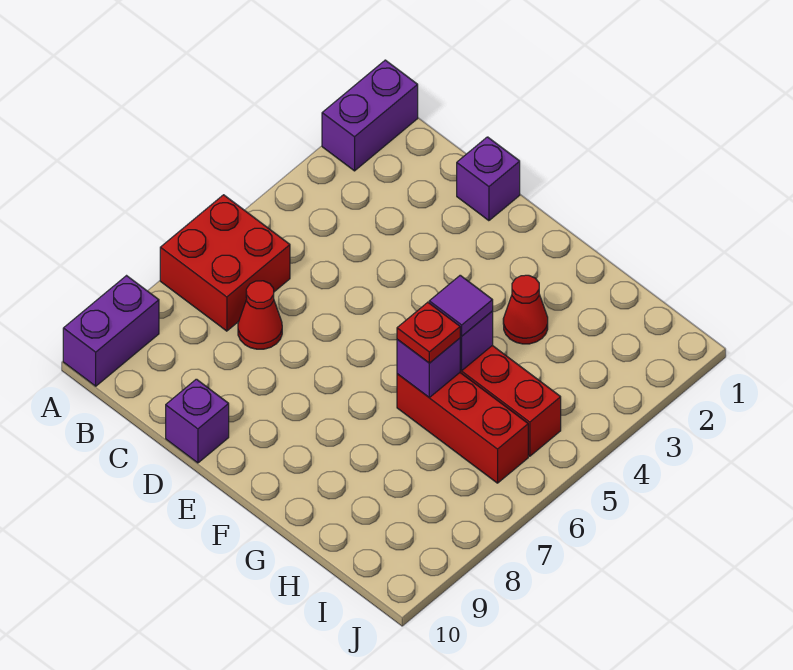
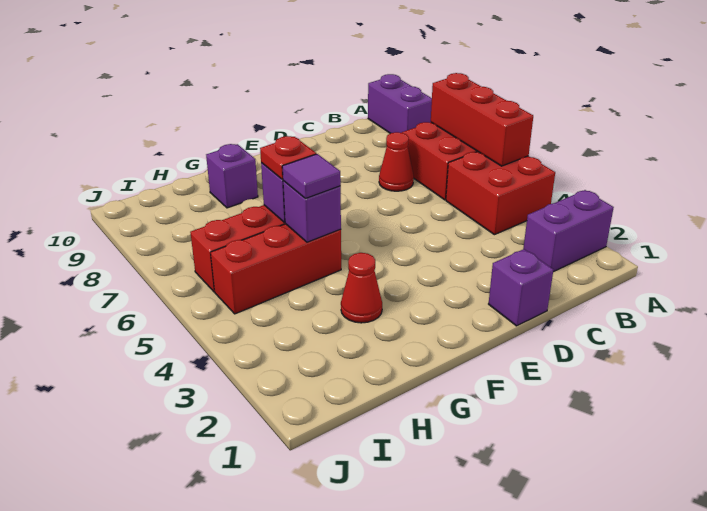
purple 1x2 brick [322,60,418,171] -> purple 1x2 brick turned to [523,190,614,272]
none -> red 2x2 brick [446,151,555,235]
none -> red 1x3 brick [431,73,533,166]
purple 1x1 brick [166,379,229,463] -> purple 1x1 brick moved to [206,144,258,208]

